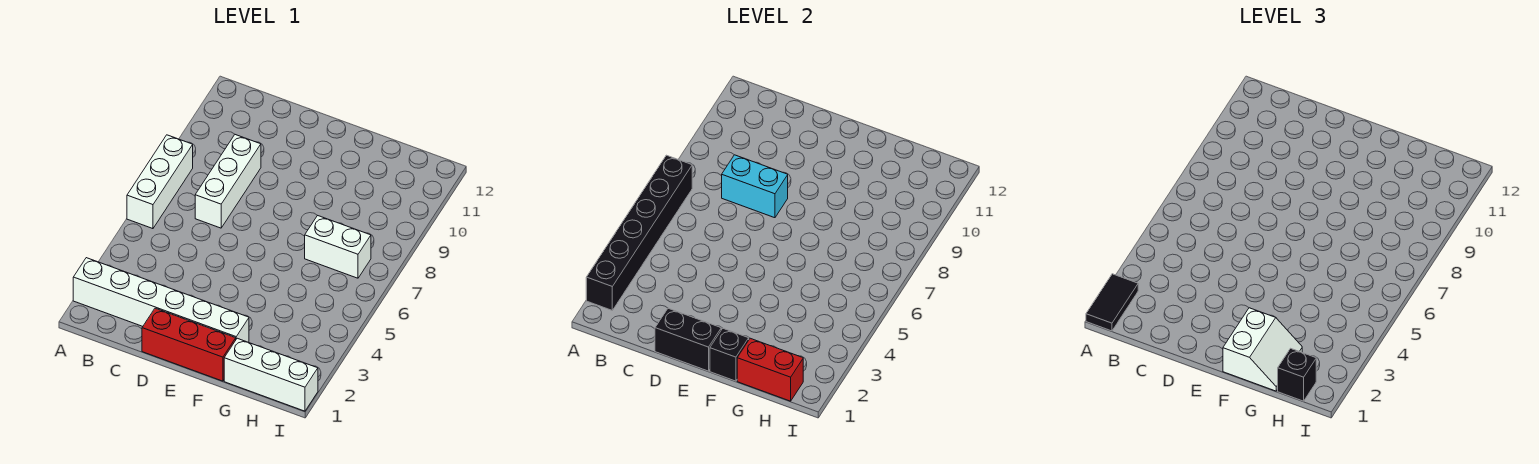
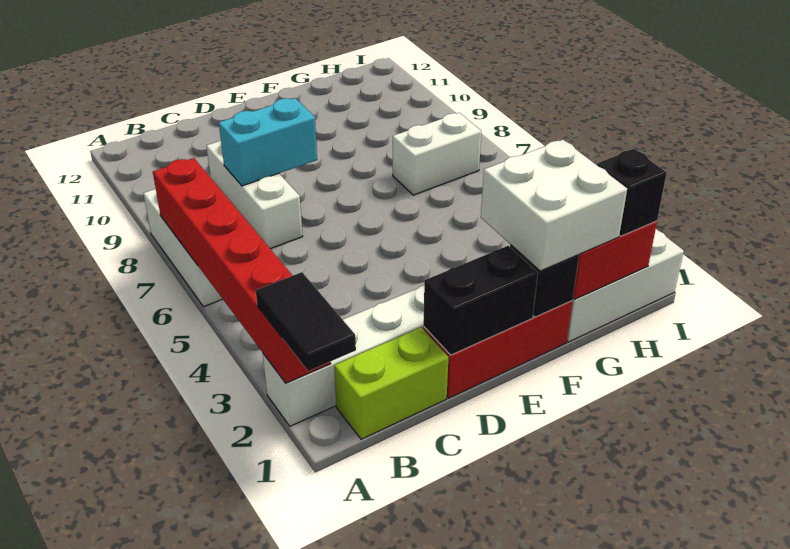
black 1x6 brick [586,155,692,310] -> red 1x6 brick [153,158,331,383]
none -> lime 1x2 brick [334,328,448,439]
white 2x2 slope [1223,308,1302,391] -> white 2x2 brick [481,140,627,271]

